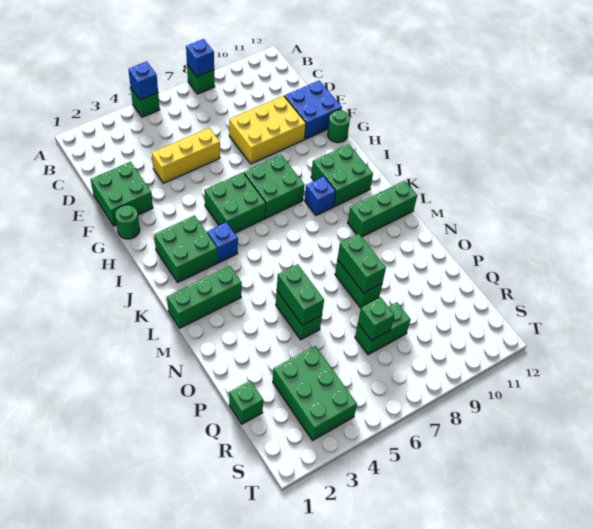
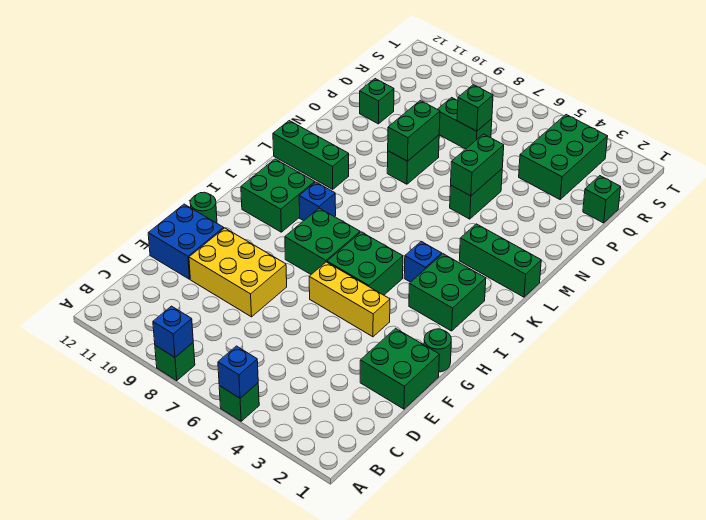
yellow 1x3 brick [152,128,220,183] -> yellow 1x3 brick moved to [309,262,390,337]
none -> green 1x1 brick [360,79,394,124]

